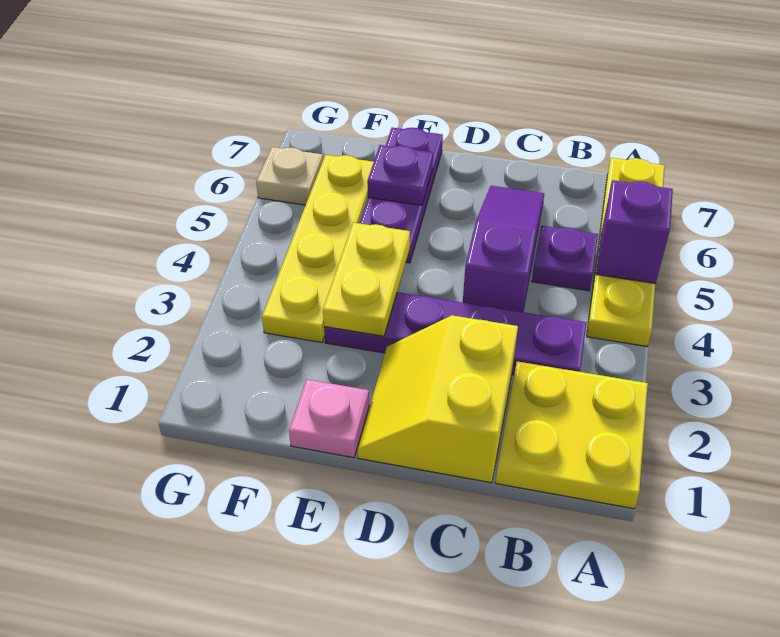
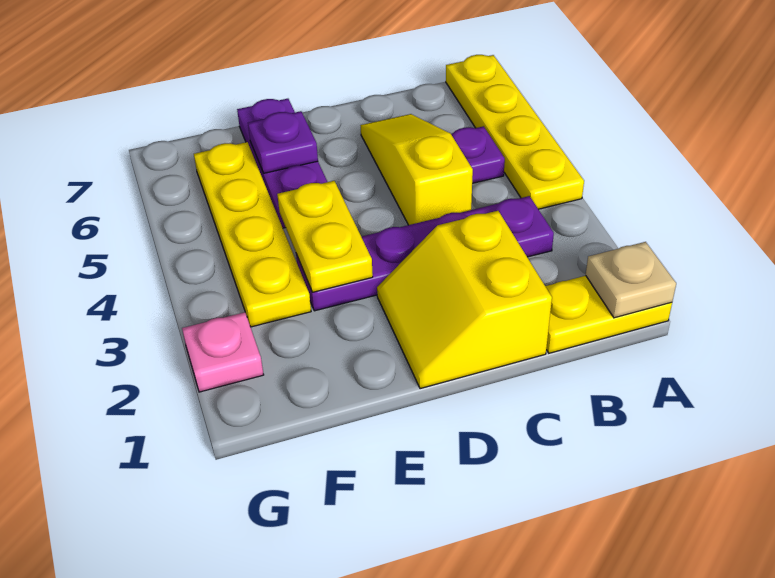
yellow 2x2 plate [495,361,648,509] -> yellow 1x2 plate [545,276,672,353]
purple 1x1 brick [596,180,673,284] -> none
purple 1x3 slope [463,186,544,312] -> yellow 1x3 slope [360,114,473,225]
pink 1x1 plate [289,379,369,458] -> pink 1x1 plate moved to [182,312,264,392]
tan 1x1 plate [256,147,323,205] -> tan 1x1 plate moved to [586,242,676,318]

